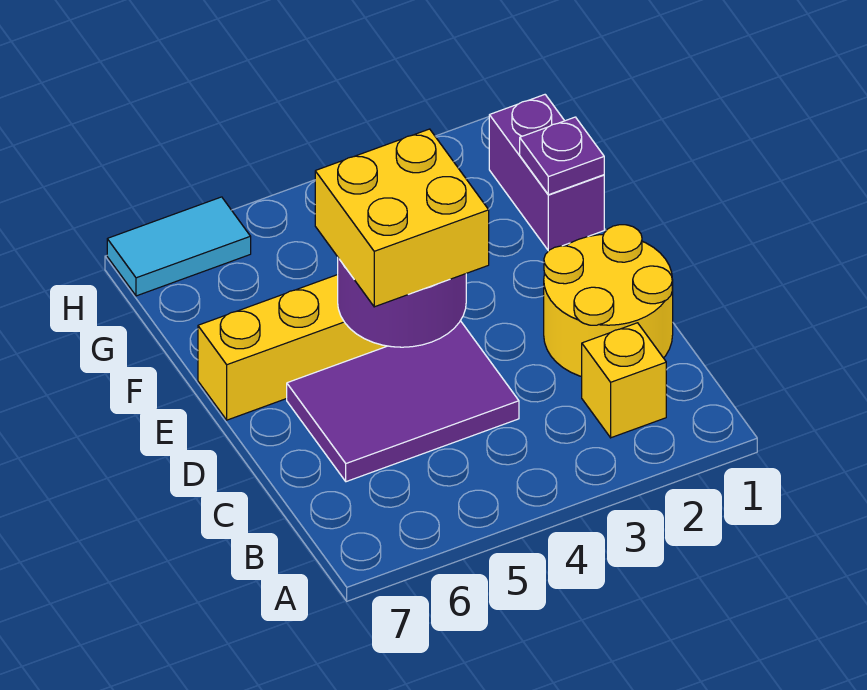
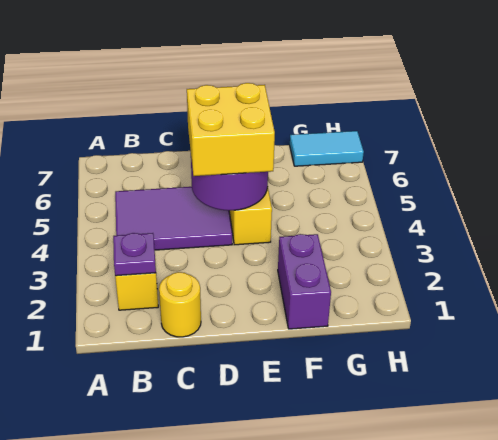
yellow 2x2 round brick [544,225,673,377] -> yellow 1x1 round brick [159,272,201,337]
purple 2x3 tile [287,321,519,482] -> purple 2x3 tile turned to [115,187,232,250]
purple 1x2 brick [489,95,604,251] -> purple 1x2 brick turned to [278,234,331,329]
purple 1x1 plate [520,117,604,195] -> purple 1x1 plate moved to [113,233,156,276]
cyan 1x2 tile [107,197,251,296] -> cyan 1x2 tile turned to [290,131,364,166]

